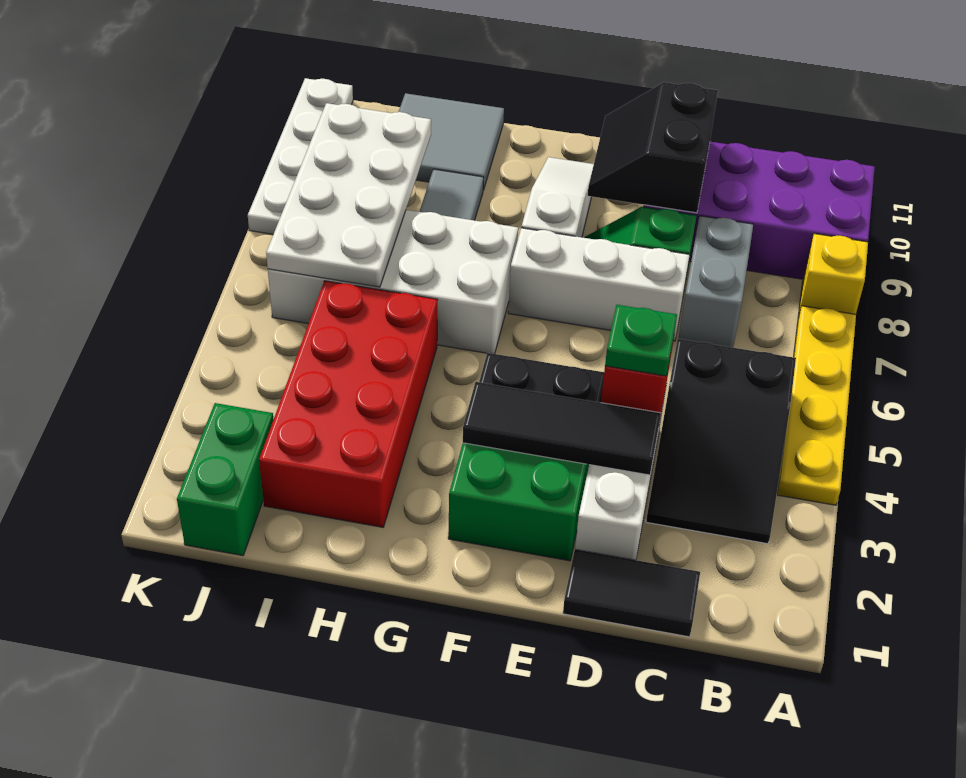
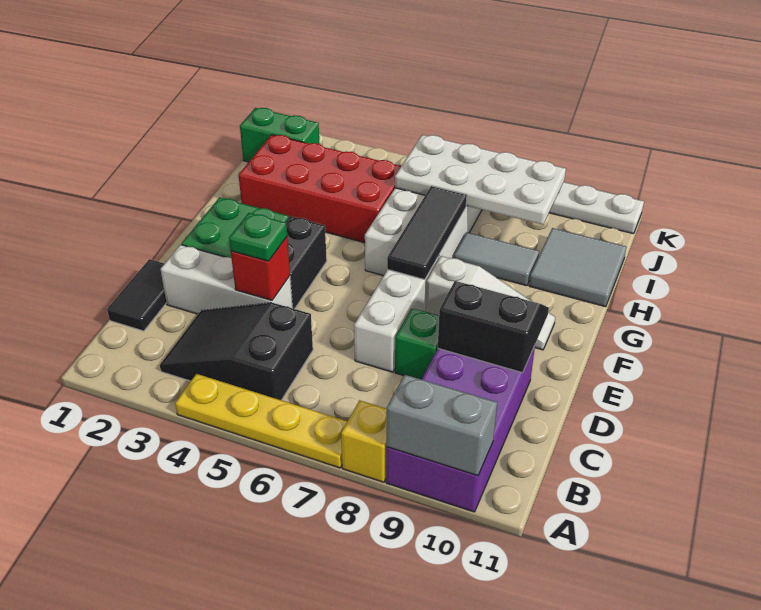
grey 1x2 brick [678,216,753,347] -> grey 1x2 brick moved to [386,375,497,476]
black 1x3 tile [463,382,661,475] -> black 1x3 tile moved to [387,186,467,280]

